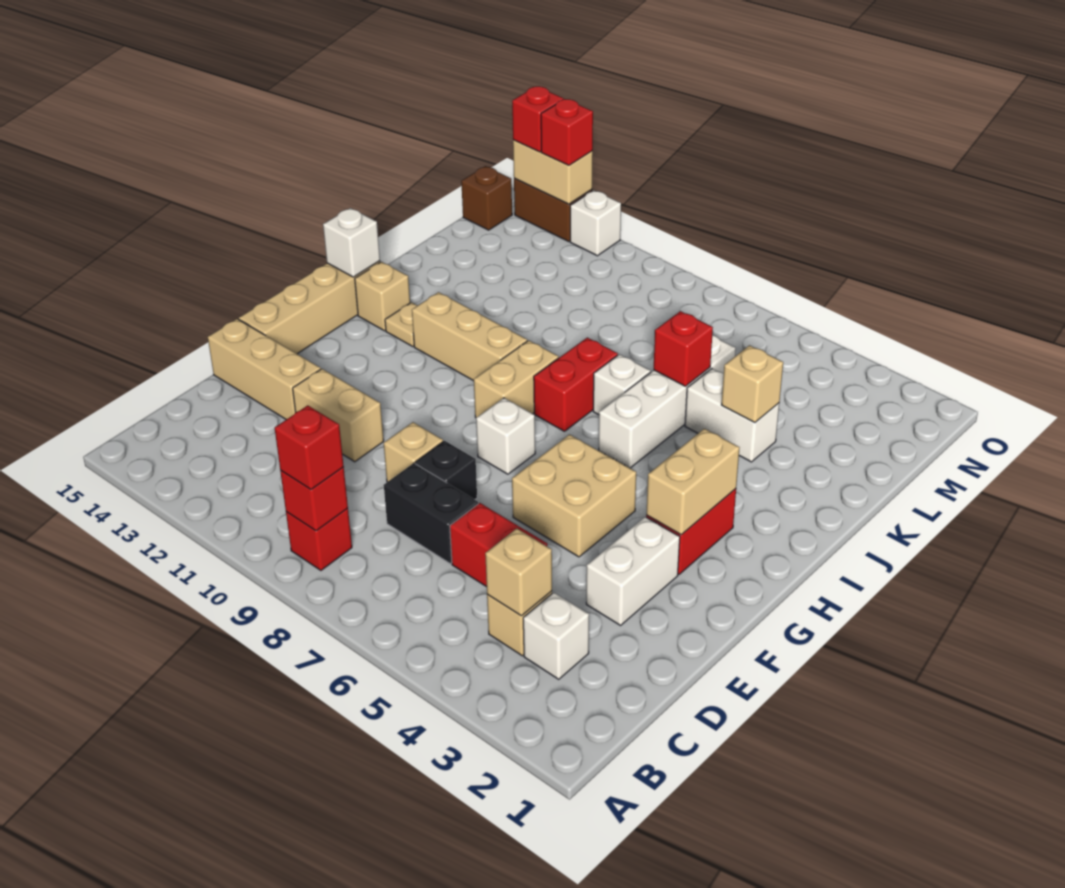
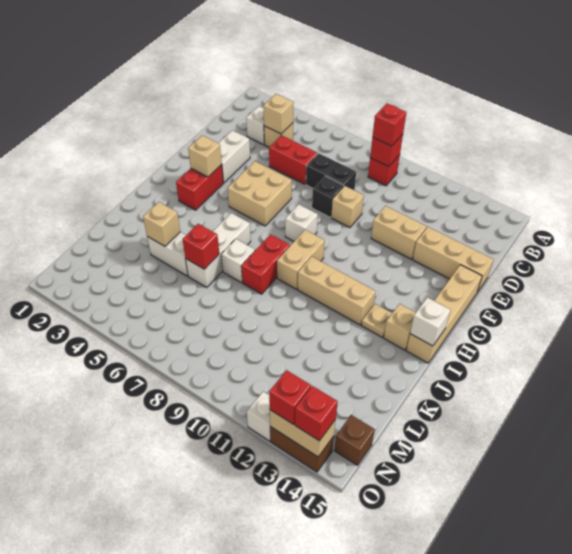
tan 1x2 brick [646,429,740,535] -> tan 1x1 brick [188,135,222,177]
white 1x4 brick [599,335,736,468] -> white 1x3 brick [186,213,251,287]

